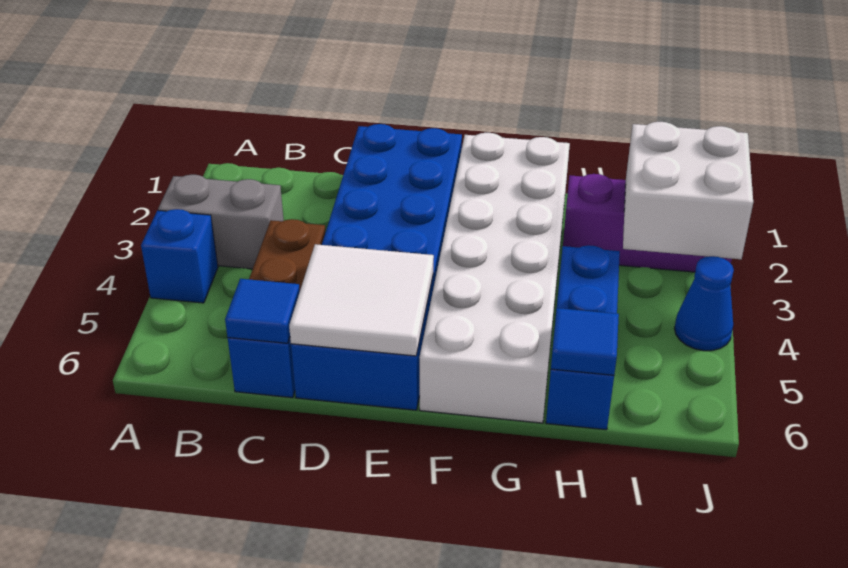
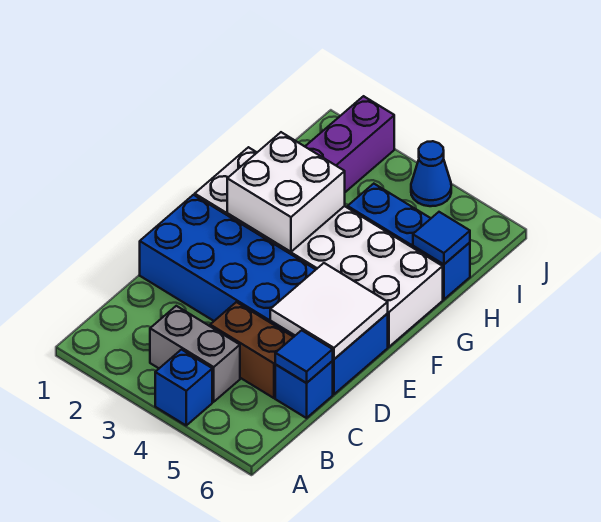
grey 1x2 brick [158,175,284,269] -> grey 1x2 brick turned to [150,306,240,402]
white 2x2 brick [623,122,753,259] -> white 2x2 brick moved to [227,132,345,252]

